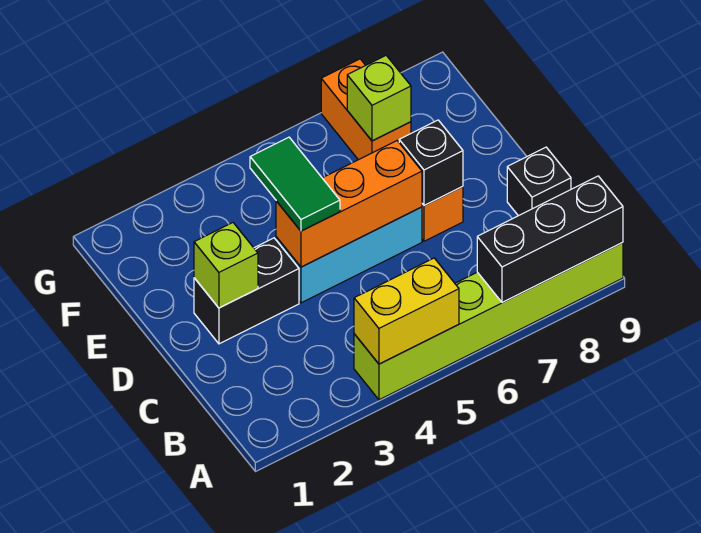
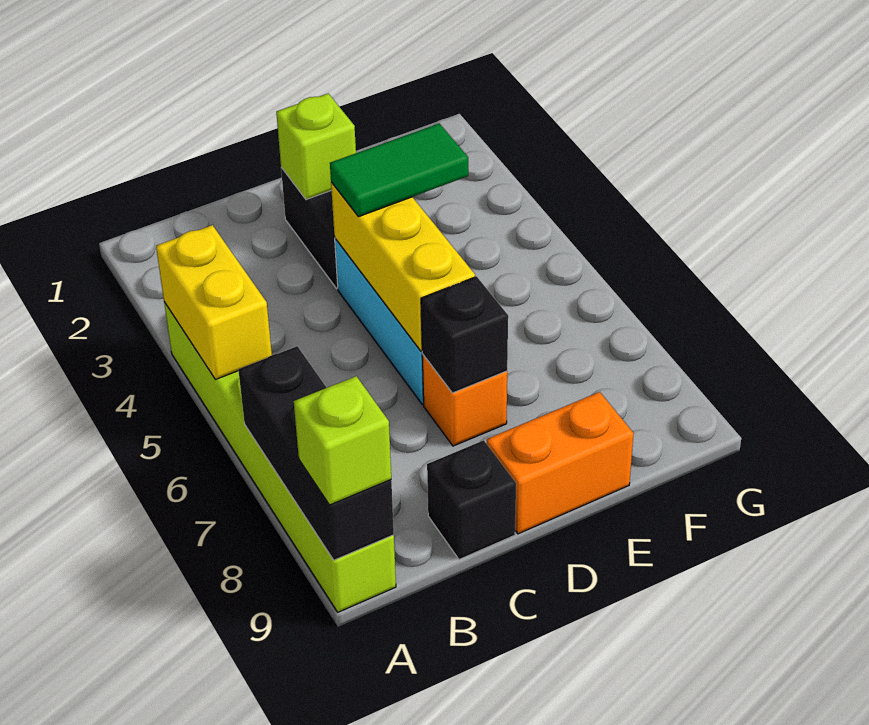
orange 1x3 brick [276,141,422,267] -> yellow 1x3 brick [331,182,475,351]
orange 1x2 brick [321,59,411,160] -> orange 1x2 brick moved to [487,392,634,534]
lime 1x1 brick [347,56,411,141] -> lime 1x1 brick moved to [294,376,391,505]

